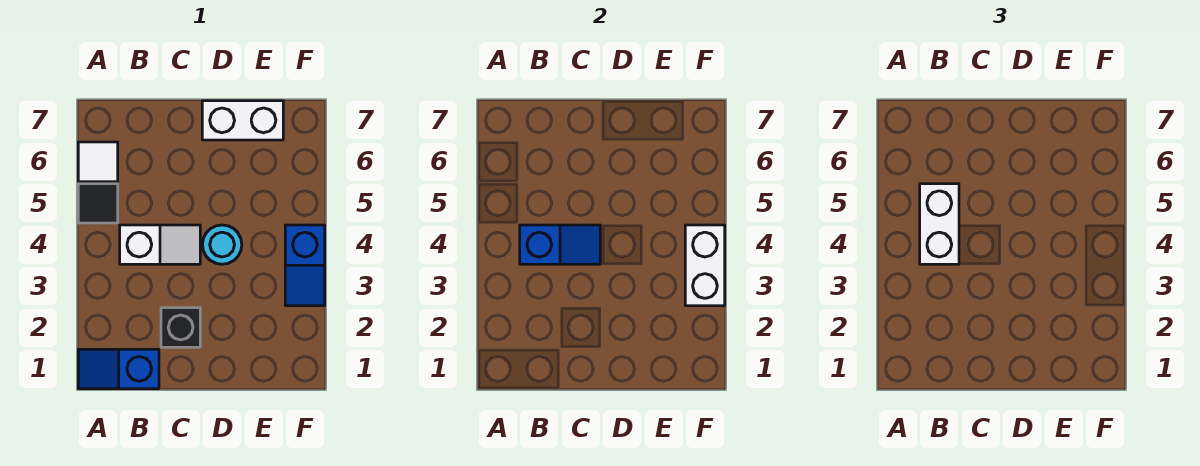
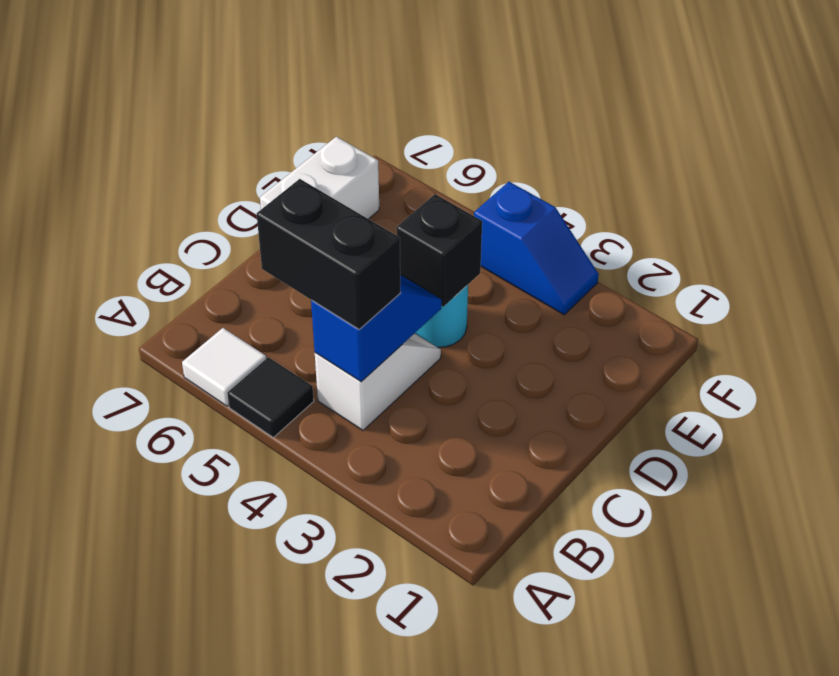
blue 1x2 slope [78,349,159,389] -> none
white 1x2 brick [920,184,959,264] -> black 1x2 brick [257,179,400,329]
black 1x1 brick [161,308,200,347] -> black 1x1 brick moved to [396,194,482,307]
white 1x2 brick [685,225,725,306] -> none

